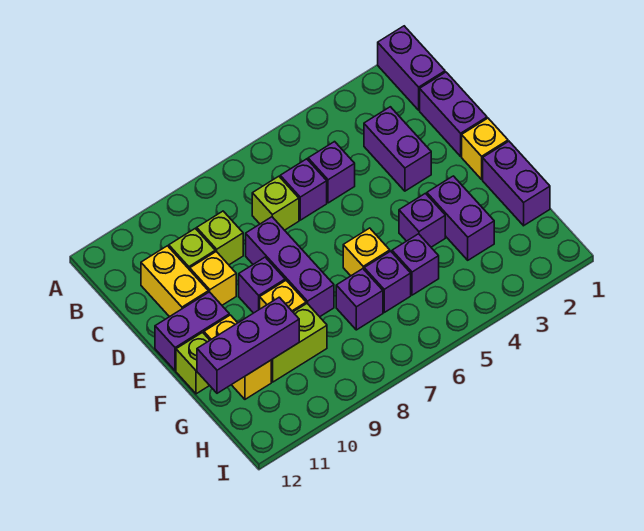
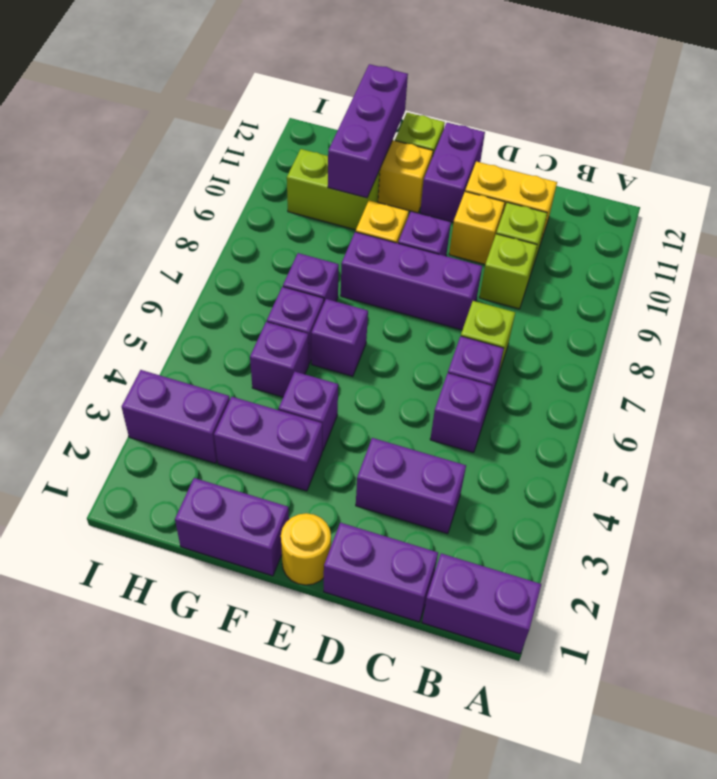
yellow 1x1 brick [462,118,508,179] -> yellow 1x1 round brick [281,513,331,585]
yellow 1x1 brick [343,228,390,276] -> purple 1x1 brick [311,299,368,376]
lime 1x2 brick [271,304,327,382] -> lime 1x2 brick turned to [287,149,380,230]
none -> purple 1x2 brick [122,370,230,463]

